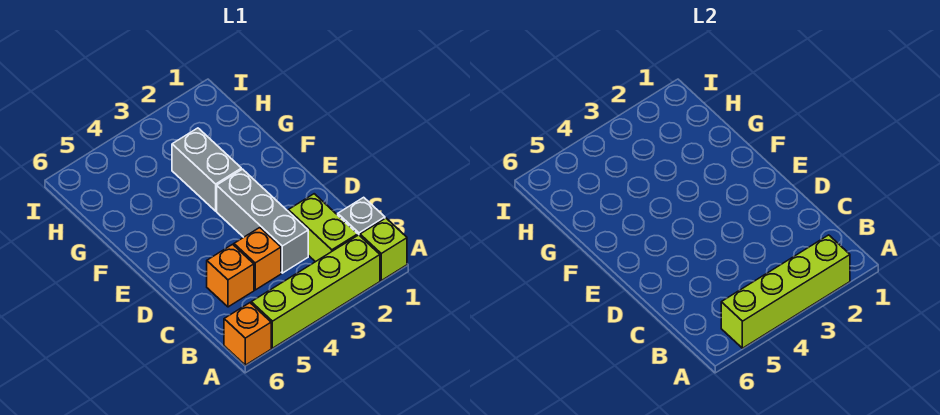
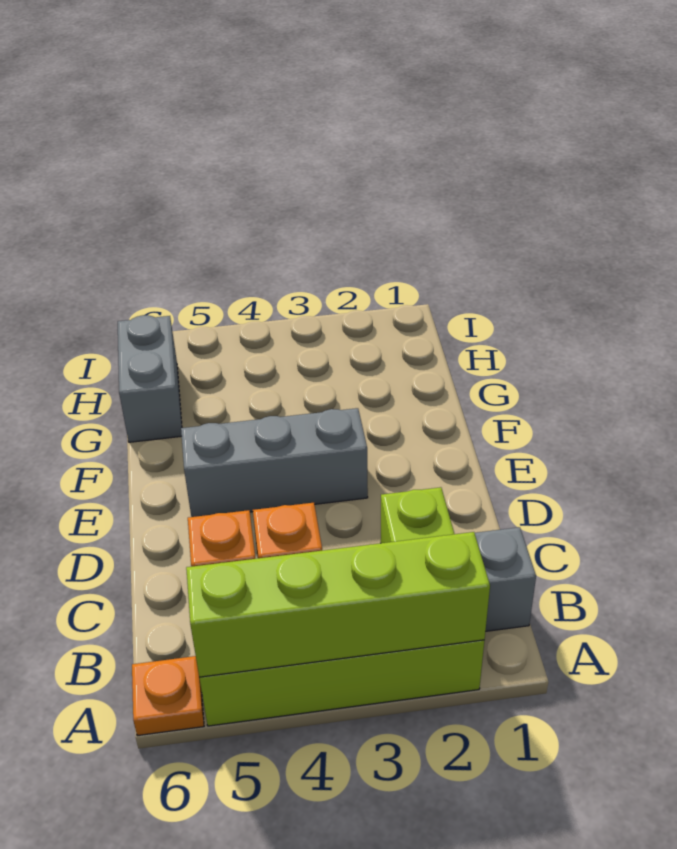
lime 1x1 brick [360,218,407,280] -> none
orange 1x1 brick [224,303,271,365] -> orange 1x1 plate [132,656,204,736]
grey 1x3 brick [217,169,308,273] -> grey 1x3 brick turned to [181,408,368,517]
grey 1x2 brick [172,128,241,211] -> grey 1x2 brick moved to [118,315,182,442]

